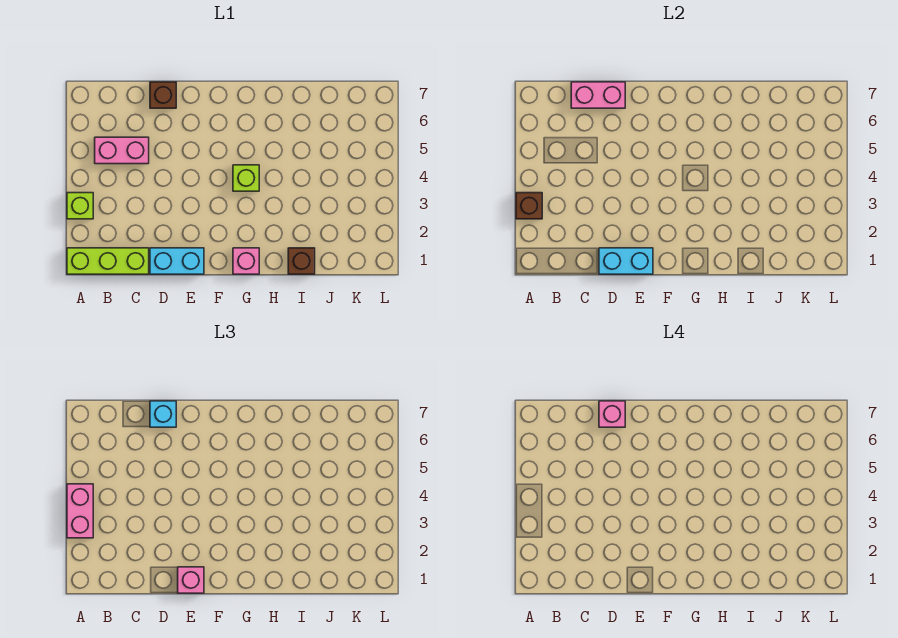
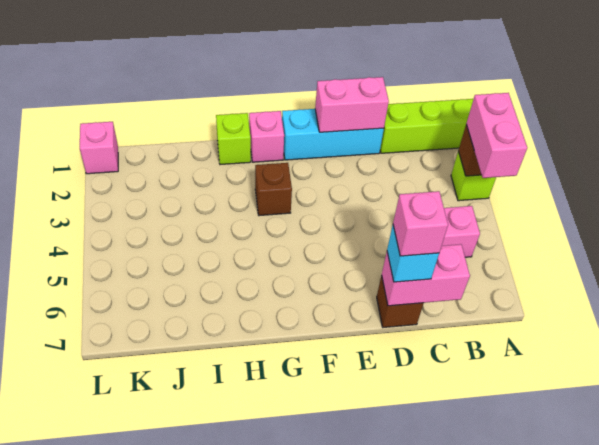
cyan 1x2 brick [150,248,204,274] -> cyan 1x3 brick [282,109,384,160]
cyan 1x2 brick [599,248,653,274] -> pink 1x2 brick [315,77,389,132]
pink 1x1 brick [178,567,204,593] -> pink 1x1 brick moved to [80,122,118,174]
lime 1x1 brick [233,165,259,191] -> lime 1x1 brick moved to [216,113,251,165]
brown 1x1 brick [288,248,315,274] -> brown 1x1 brick moved to [255,163,292,216]

